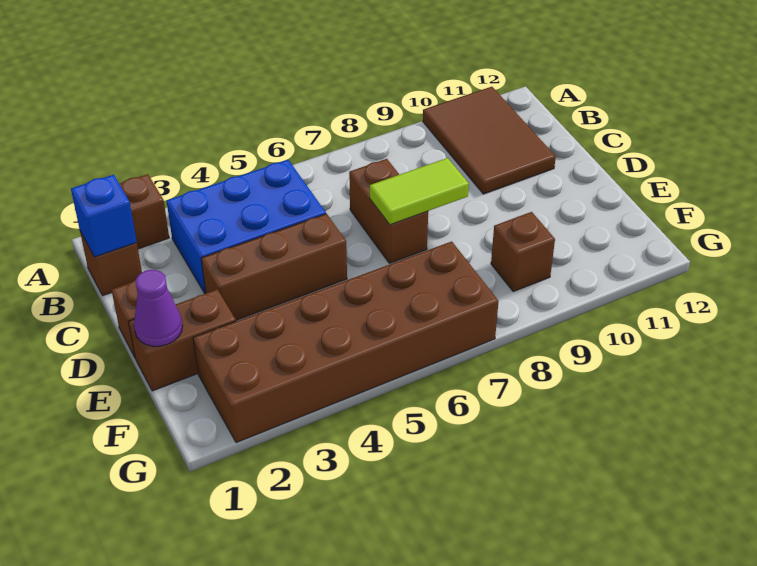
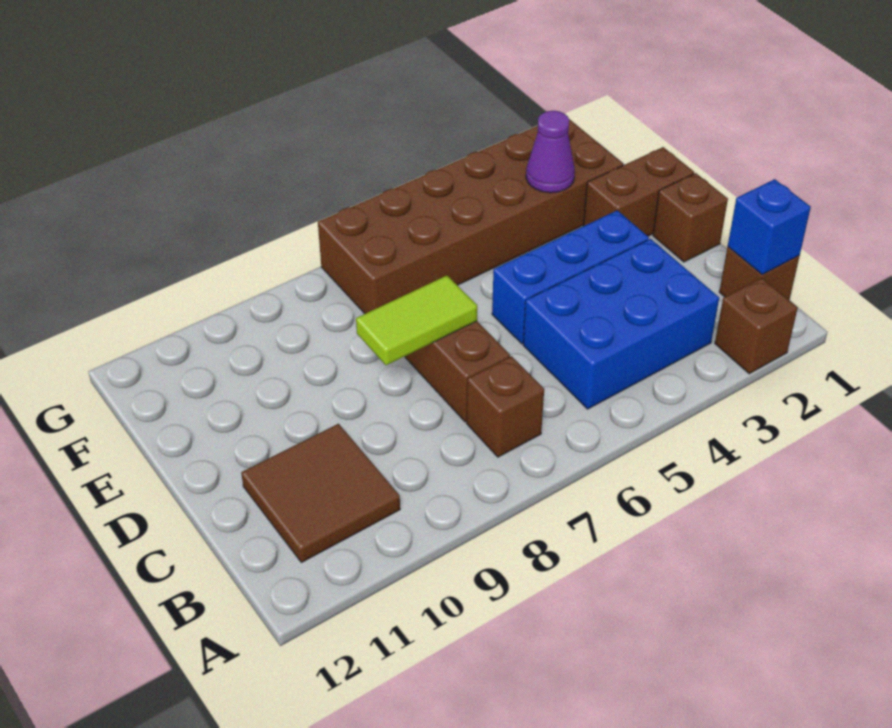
brown 2x3 tile [423,87,556,194] -> brown 2x2 tile [241,424,400,562]
brown 1x3 brick [201,214,347,320] -> blue 1x3 brick [492,210,649,344]
purple 1x1 cone [134,270,183,346] -> purple 1x1 cone moved to [526,111,575,193]
brown 1x1 brick [491,212,555,292] -> brown 1x1 brick moved to [467,356,544,457]

